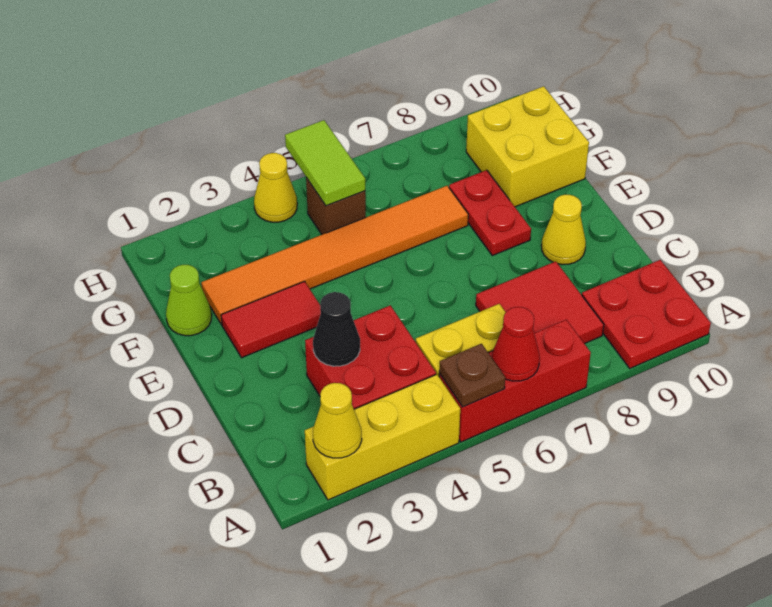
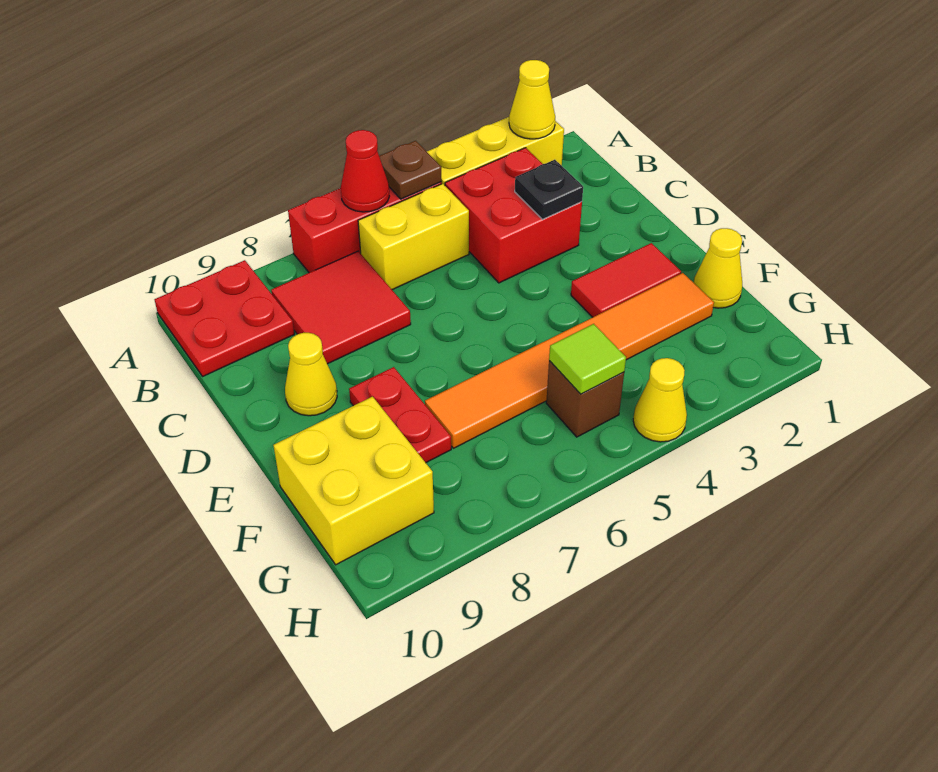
black 1x1 cone [313,292,360,366] -> black 1x1 plate [515,160,583,219]
lime 1x1 cone [166,265,212,336] -> yellow 1x1 cone [694,228,742,308]
lime 1x2 tile [285,120,365,206] -> lime 1x1 tile [549,324,626,394]

